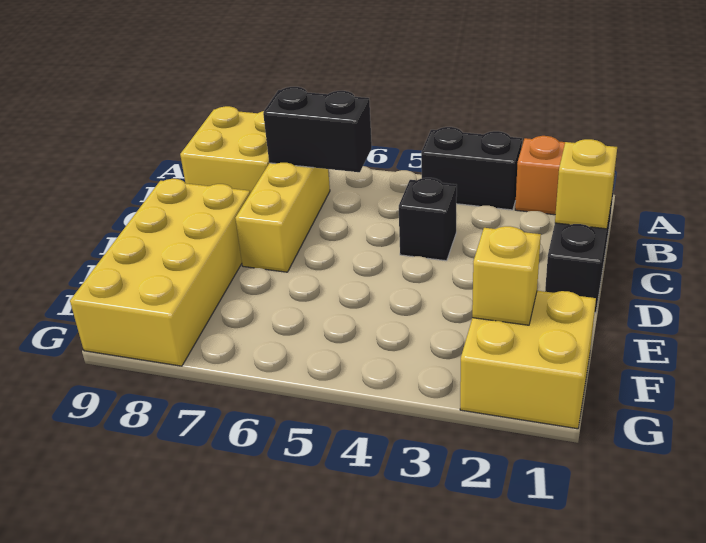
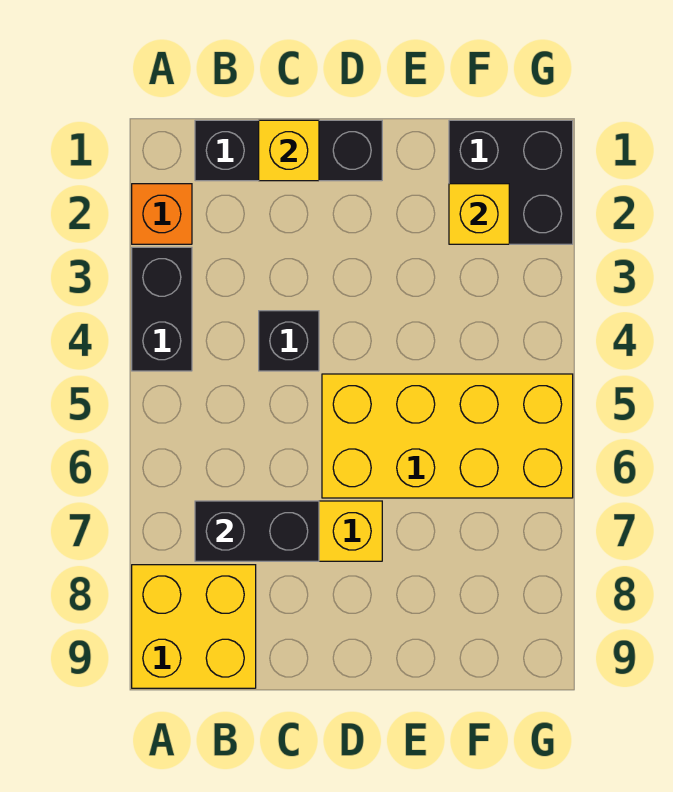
black 1x2 brick [263,87,372,172] -> black 1x2 brick turned to [195,501,319,561]
yellow 2x4 brick [70,179,250,366] -> yellow 2x4 brick moved to [322,374,573,498]
yellow 2x2 brick [460,291,596,429] -> black 2x2 brick [449,120,573,244]

